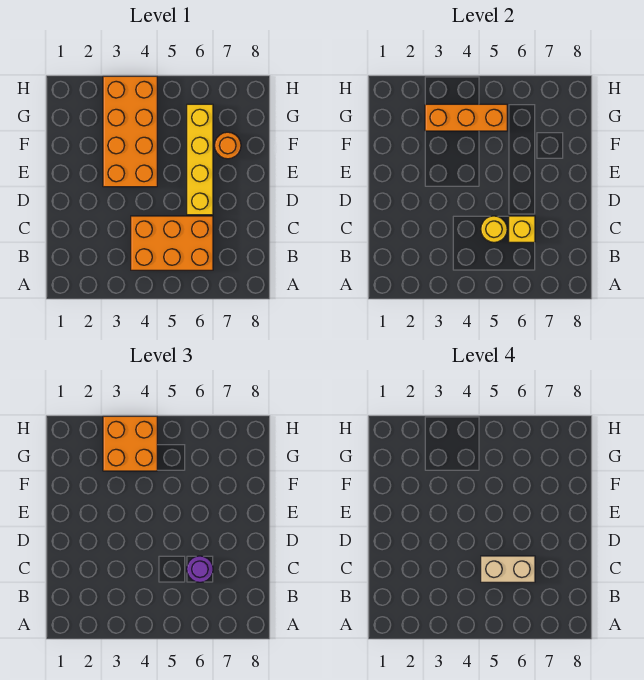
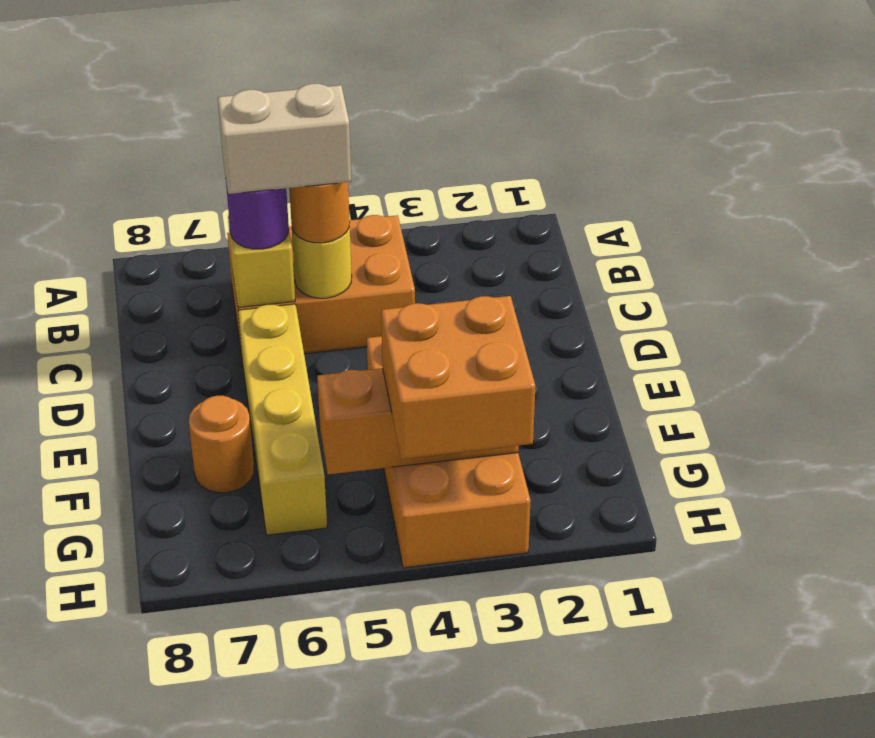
none -> orange 1x1 round brick [289,182,350,243]

